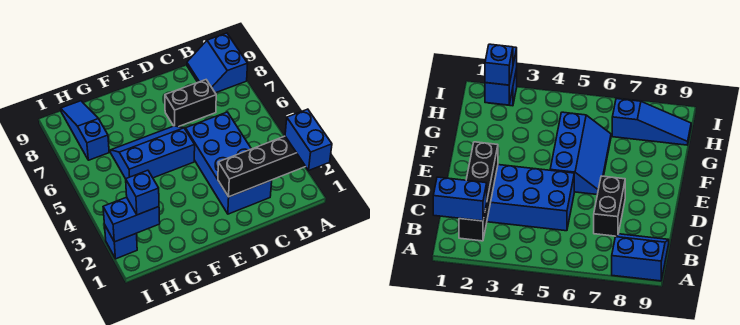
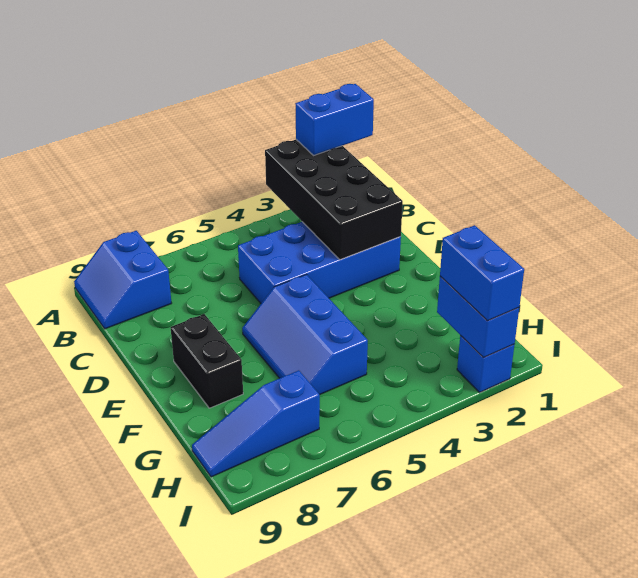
black 1x4 brick [218,136,306,197] -> black 2x4 brick [265,140,403,260]
blue 2x2 slope [187,33,248,93] -> blue 2x2 slope turned to [74,231,172,329]
black 1x2 brick [165,80,216,127] -> black 1x2 brick moved to [170,314,243,408]
blue 1x1 brick [126,170,159,215] -> blue 1x2 brick [440,225,524,321]

